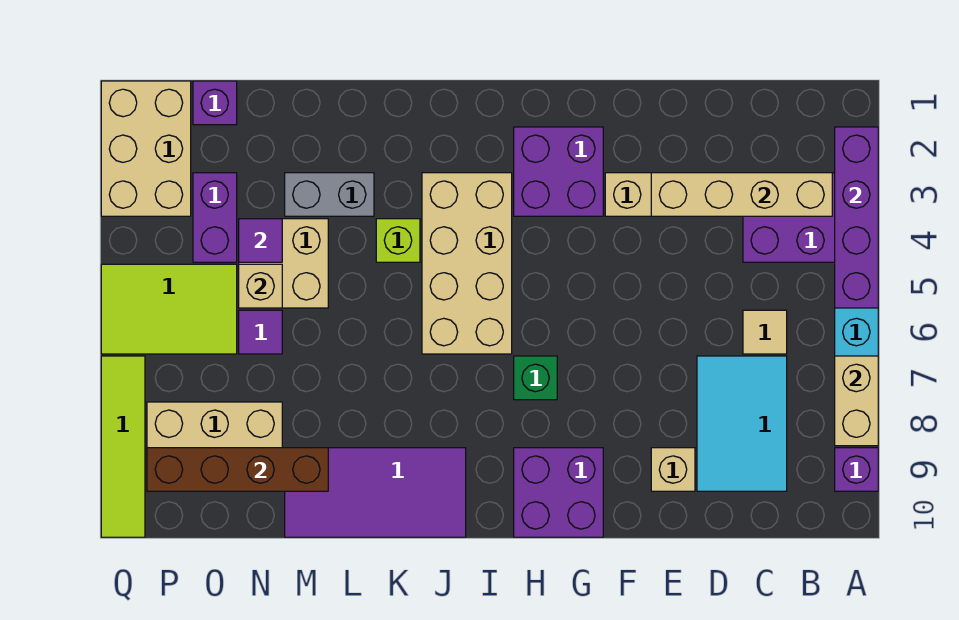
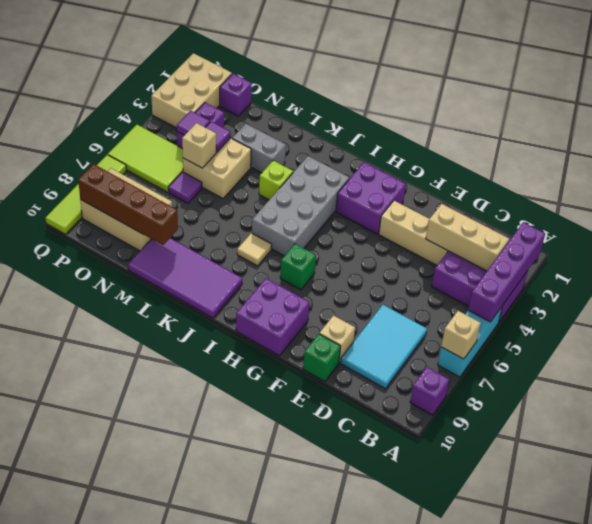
tan 1x2 brick [835,356,878,446] -> tan 1x1 brick [441,311,481,359]
tan 1x4 brick [651,173,832,216] -> tan 1x3 brick [426,204,509,271]
tan 1x1 tile [743,310,787,354] -> tan 1x1 tile moved to [237,233,272,266]
none -> green 1x1 brick [303,334,341,382]
tan 2x4 brick [422,173,512,354] -> grey 2x4 brick [252,156,349,256]
none -> purple 1x1 tile [177,111,210,135]

